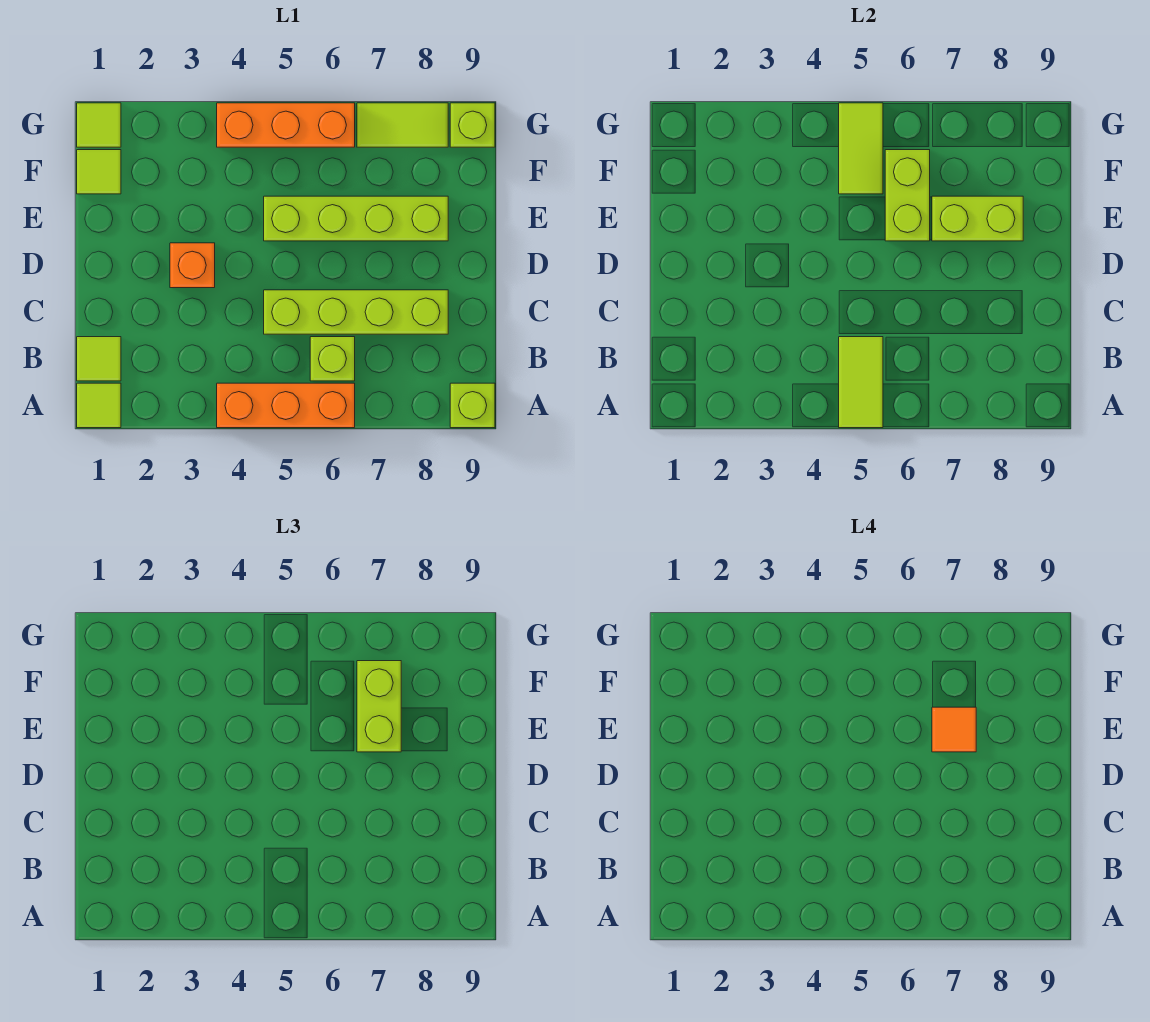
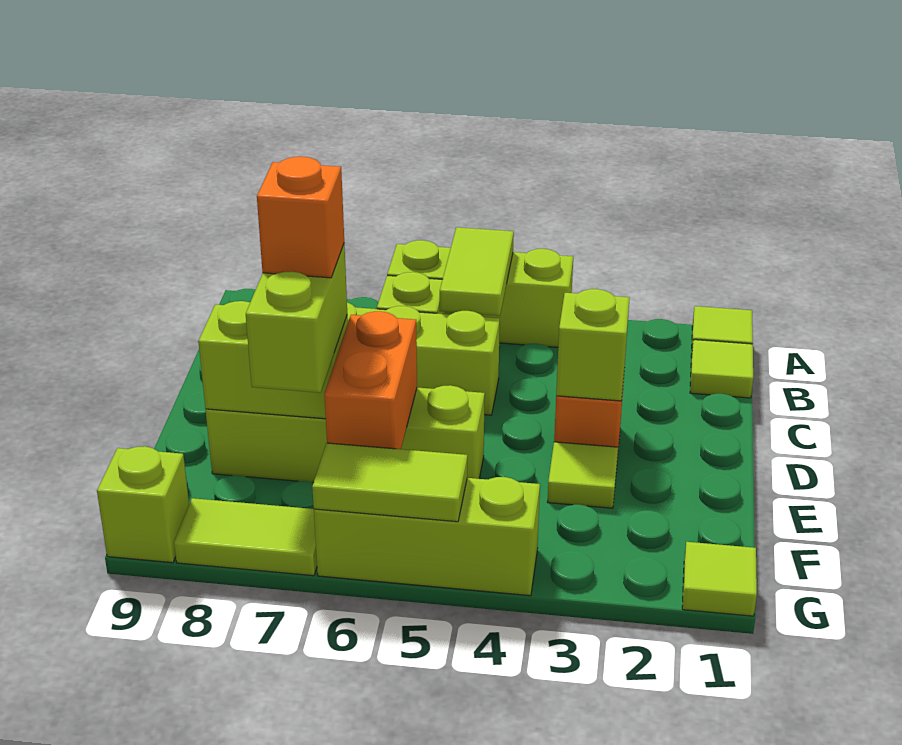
orange 1x3 brick [217,383,355,428] -> lime 1x3 brick [387,240,573,347]
lime 1x1 brick [450,383,495,428] -> lime 1x1 brick moved to [556,289,630,401]
lime 1x2 brick [885,150,930,241] -> orange 1x2 brick [324,311,417,449]
orange 1x1 tile [932,707,976,752] -> orange 1x1 brick [257,157,344,278]
lime 1x1 tile [77,150,121,194] -> lime 1x1 tile moved to [548,442,618,508]
lime 1x2 tile [839,103,883,194] -> lime 1x2 tile turned to [312,443,467,522]
orange 1x3 brick [217,103,355,147] -> lime 1x3 brick [314,477,540,596]

